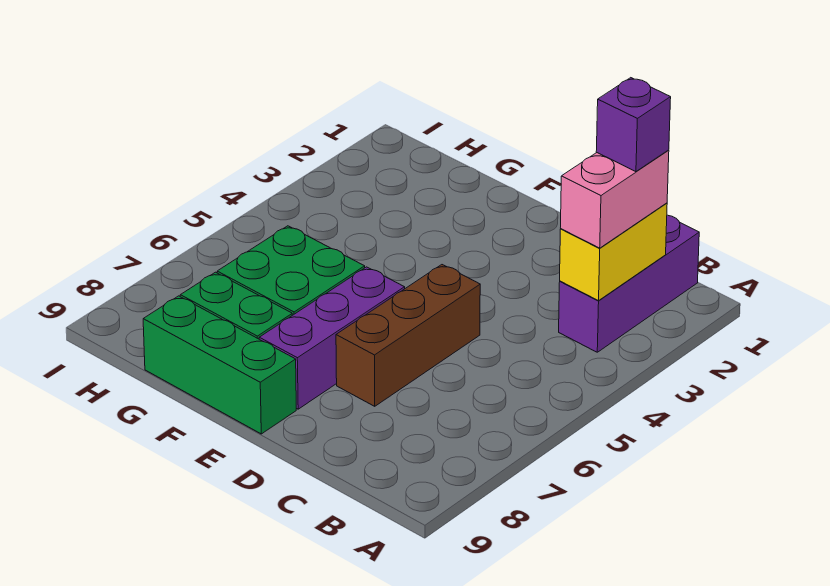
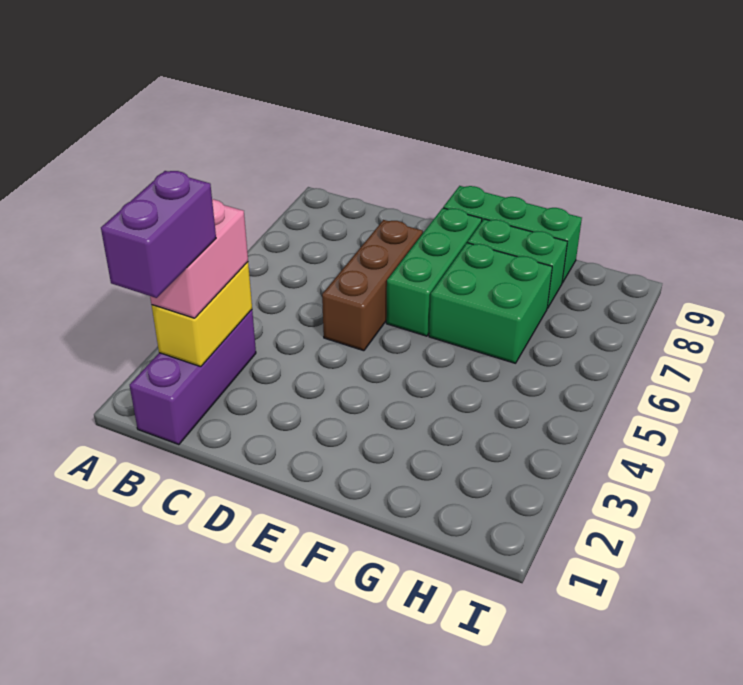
purple 1x1 brick [596,78,671,172] -> purple 1x2 brick [101,171,216,298]
purple 1x3 brick [259,267,405,409] -> green 1x3 brick [386,208,482,336]

